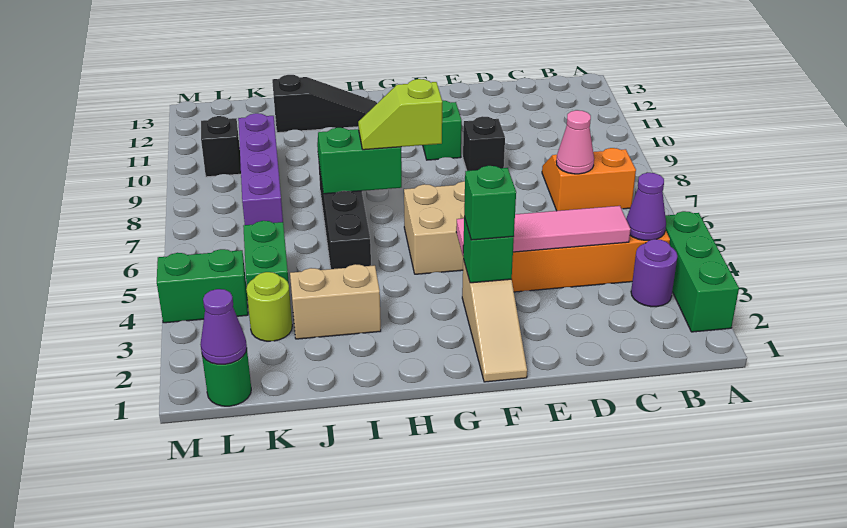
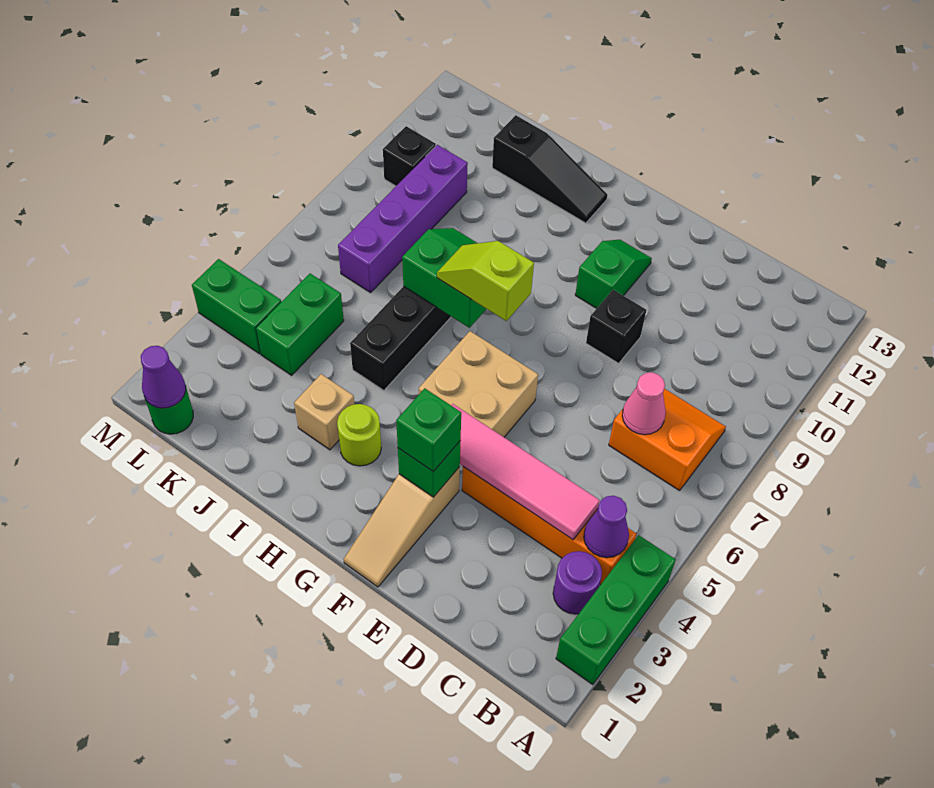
tan 1x2 brick [290,264,381,339] -> tan 1x1 brick [294,374,354,450]
lime 1x1 round brick [246,272,292,341] -> lime 1x1 round brick moved to [337,404,381,466]

